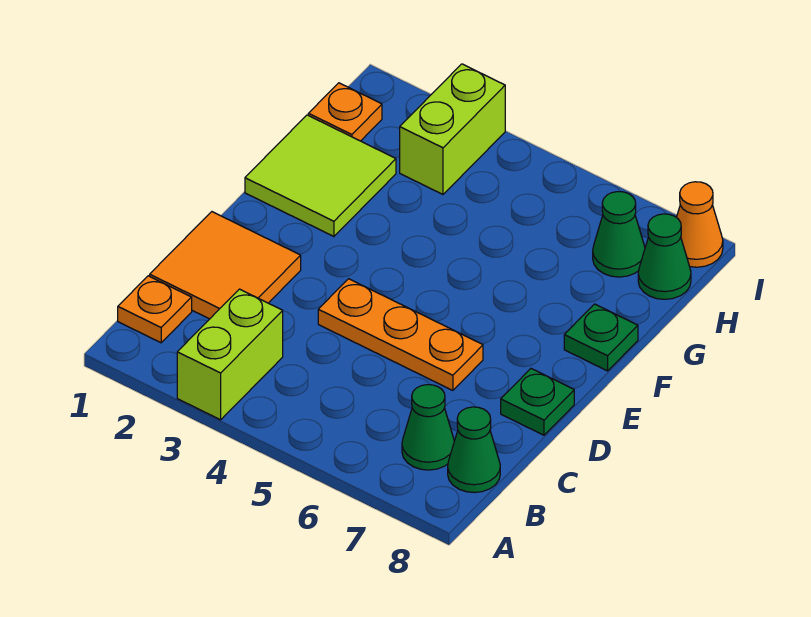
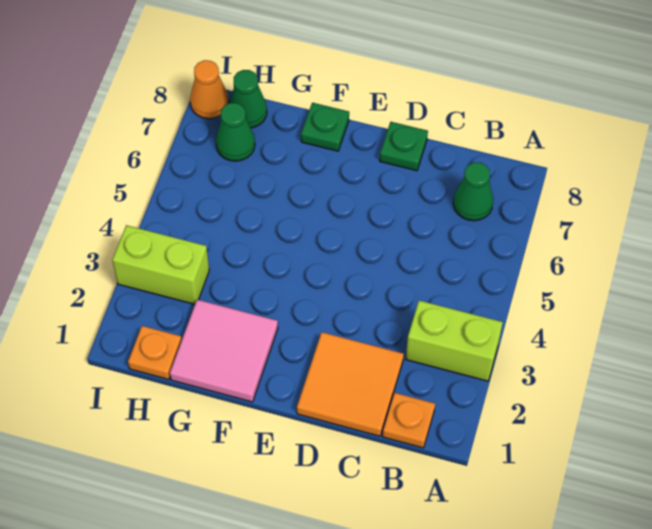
green 1x1 cone [448,407,500,493] -> none
orange 1x3 plate [318,279,483,390] -> none
lime 2x2 tile [245,115,396,236] -> pink 2x2 tile [170,300,278,402]

